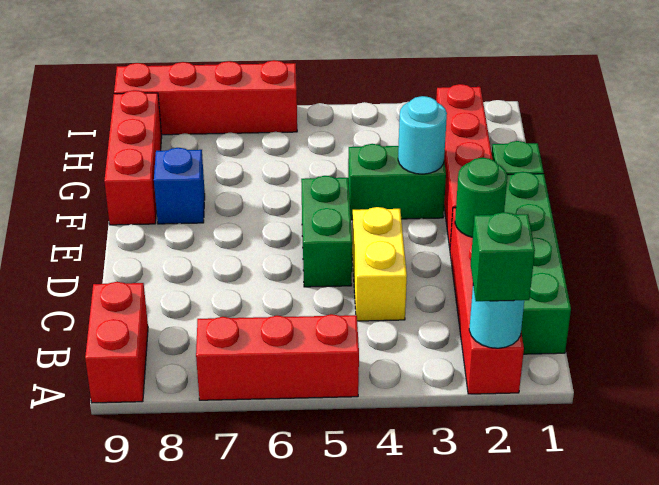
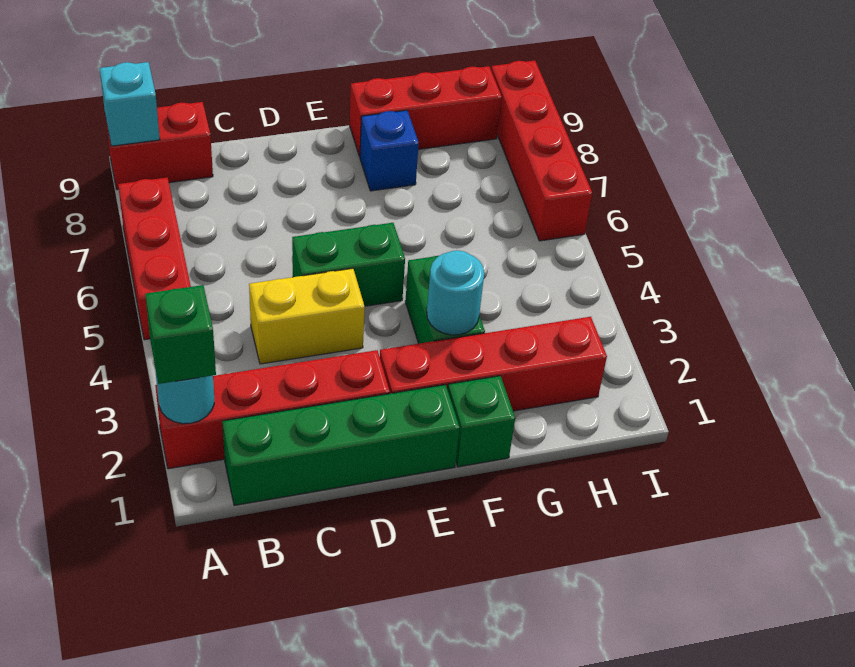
none -> cyan 1x1 brick [100,62,160,146]
green 1x1 round brick [455,158,507,237] -> none

